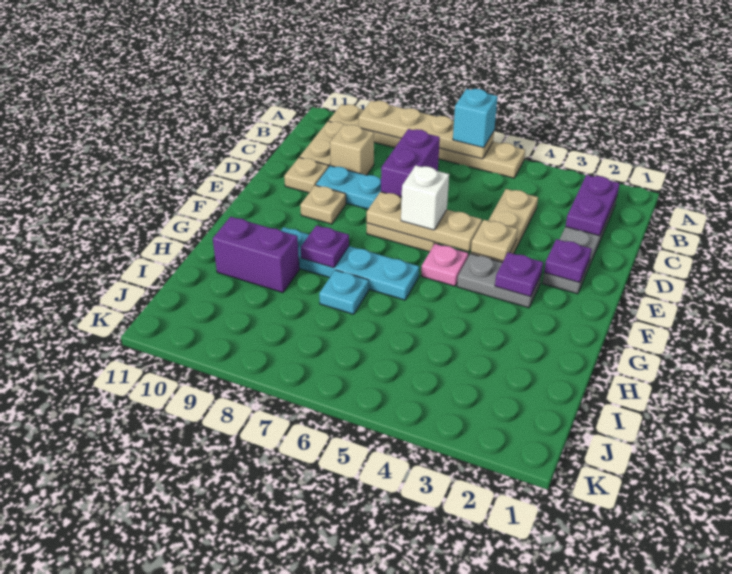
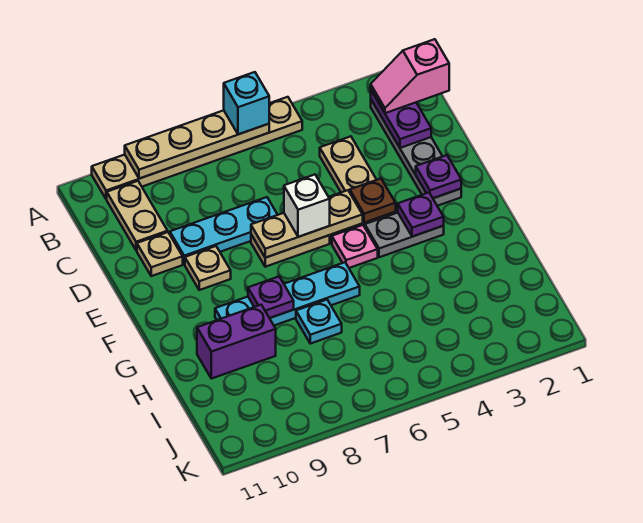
none -> pink 1x2 slope [371,39,449,113]
purple 1x2 brick [381,129,440,197] -> none
tan 1x1 brick [330,124,374,175] -> none
tan 1x1 plate [471,220,518,261] -> brown 1x1 plate [350,178,396,223]

